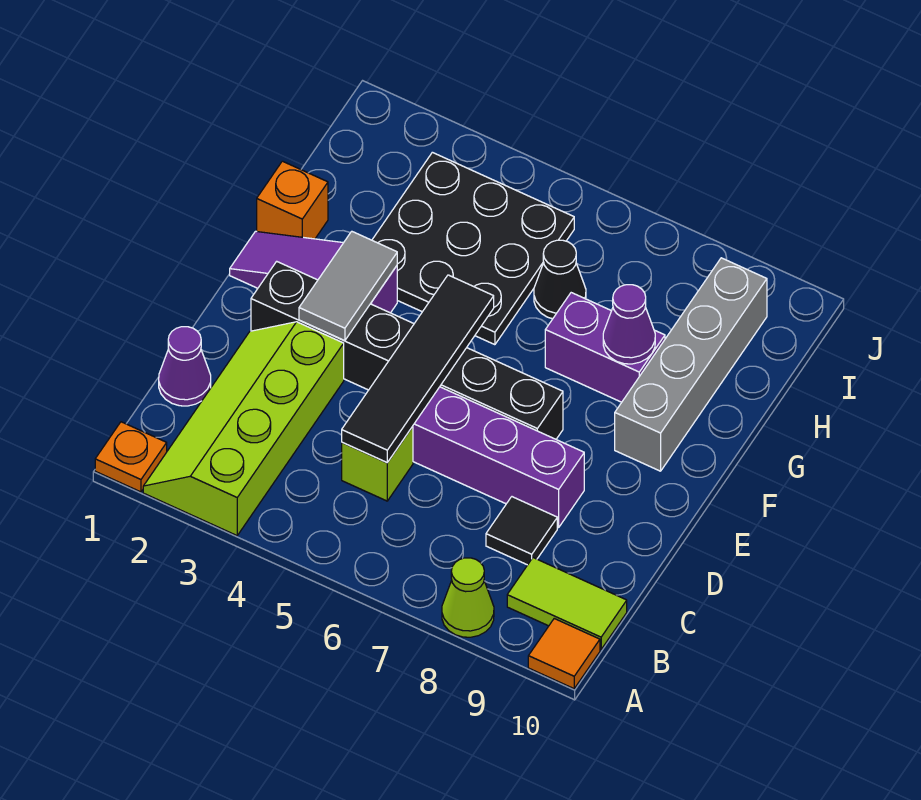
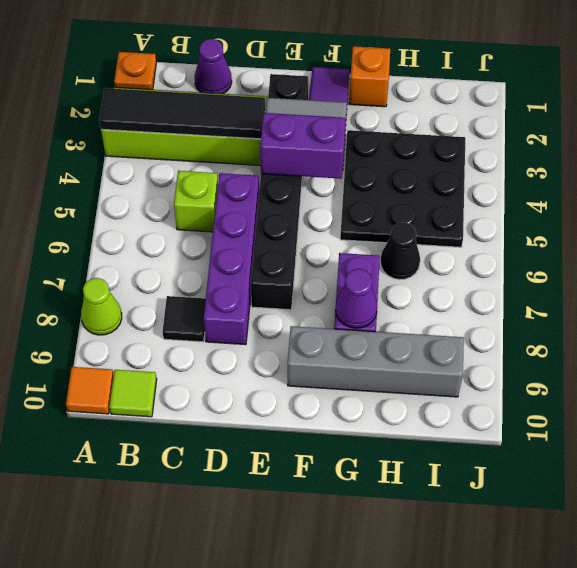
lime 1x2 tile [507,558,627,649] -> lime 1x1 tile [109,370,157,417]
black 1x4 tile [342,275,494,463] -> black 1x4 tile moved to [99,88,265,139]
none -> purple 1x2 brick [260,113,346,179]

